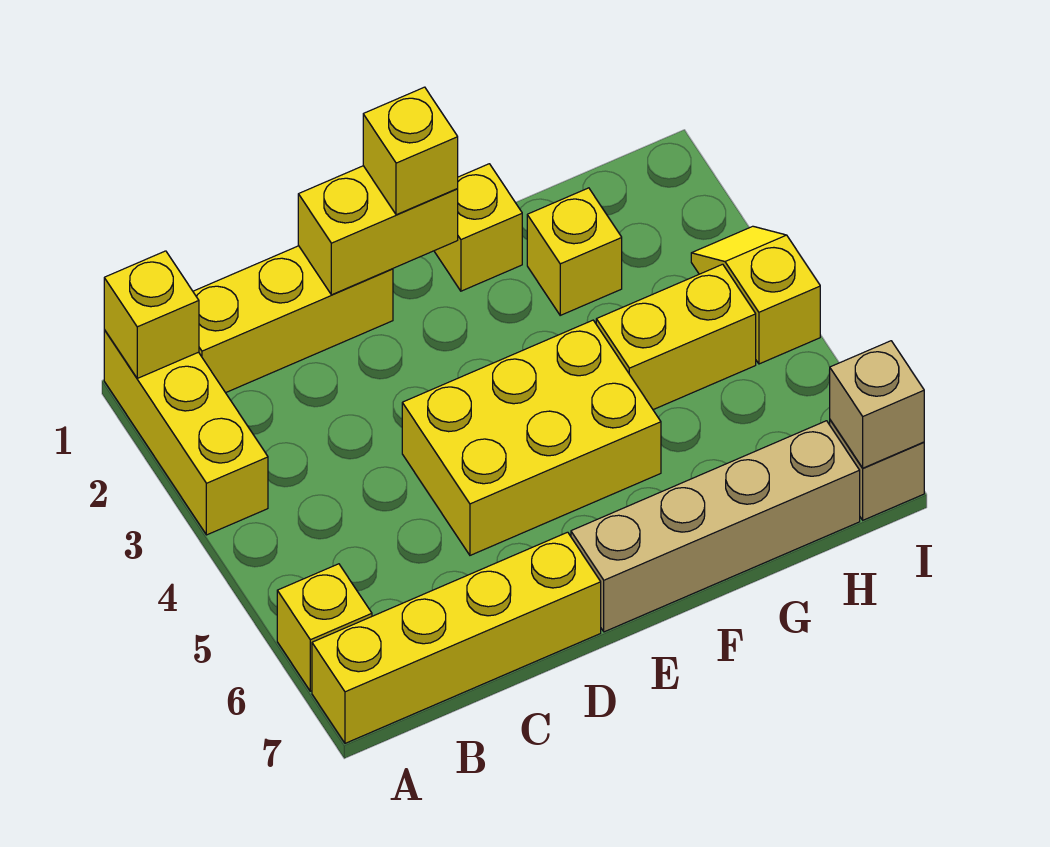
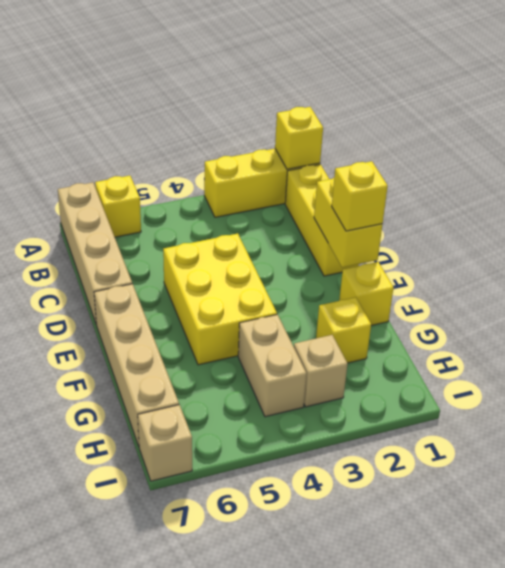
yellow 1x4 brick [312,532,601,743] -> tan 1x4 brick [58,182,132,325]
yellow 1x2 brick [596,264,756,410] -> tan 1x2 brick [238,315,307,417]
yellow 1x2 slope [691,226,820,364] -> none
tan 1x1 brick [830,341,924,468] -> tan 1x1 brick moved to [294,335,347,407]

